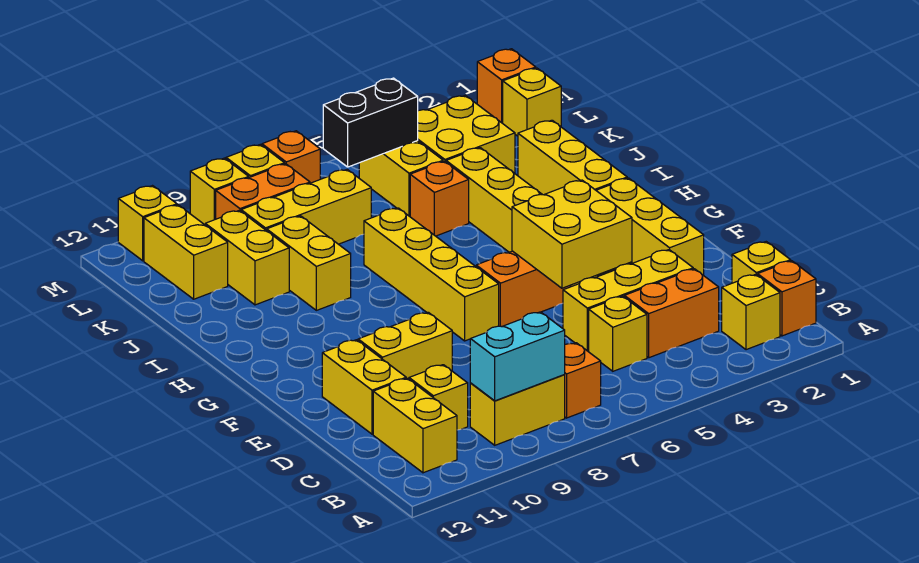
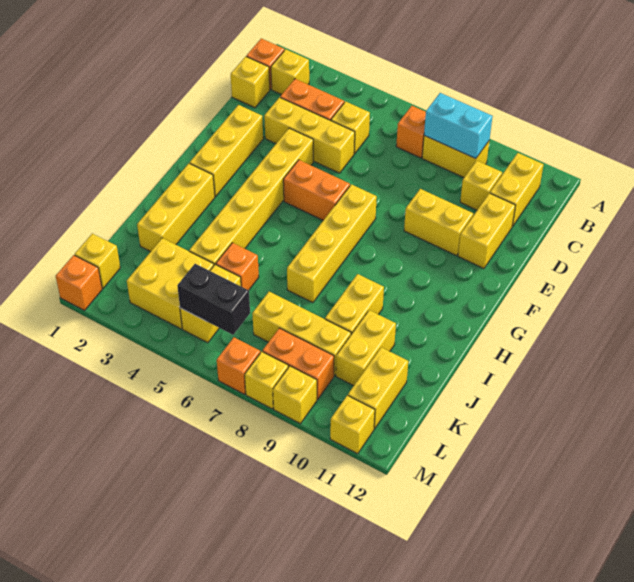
yellow 2x2 brick [512,180,632,288] -> none

